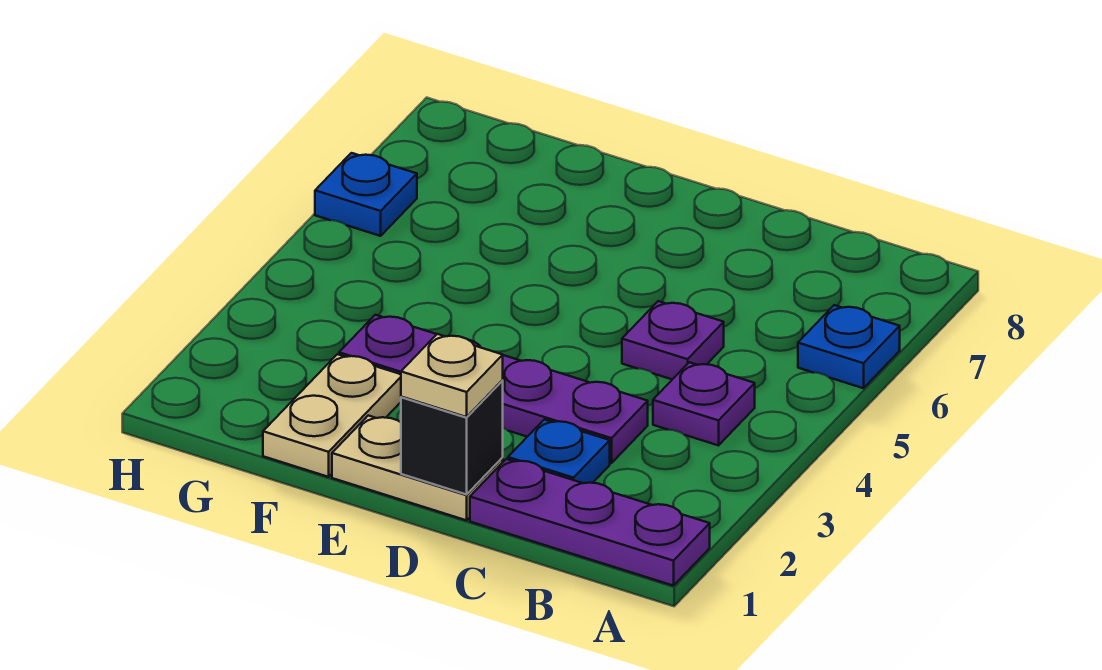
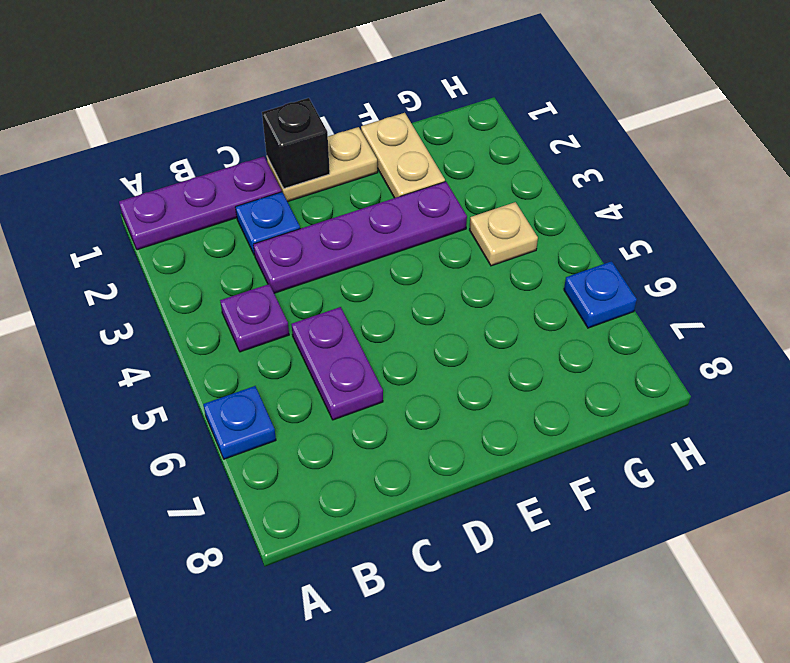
purple 1x1 plate [622,301,724,379] -> purple 1x2 plate [291,307,383,420]
tan 1x1 plate [401,334,503,417] -> tan 1x1 plate moved to [470,202,538,266]

